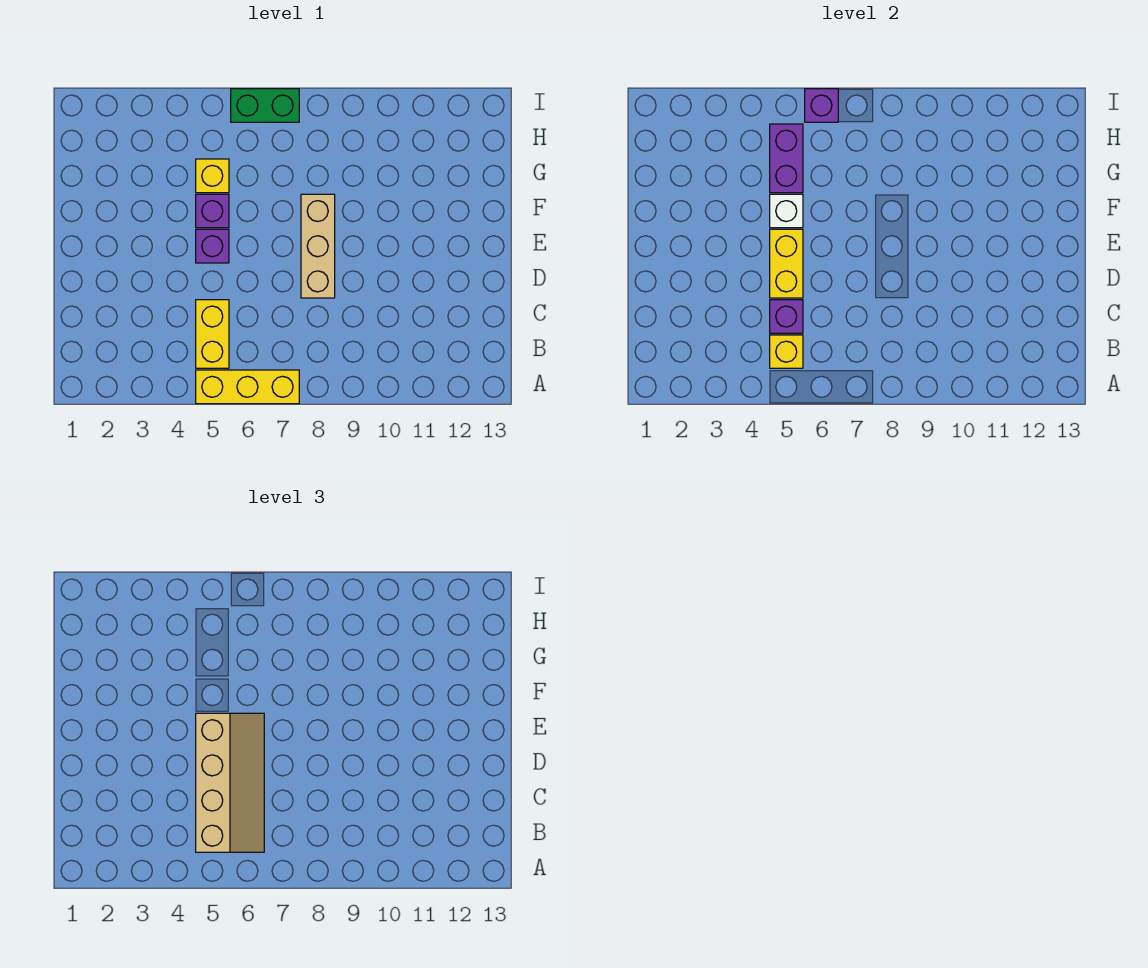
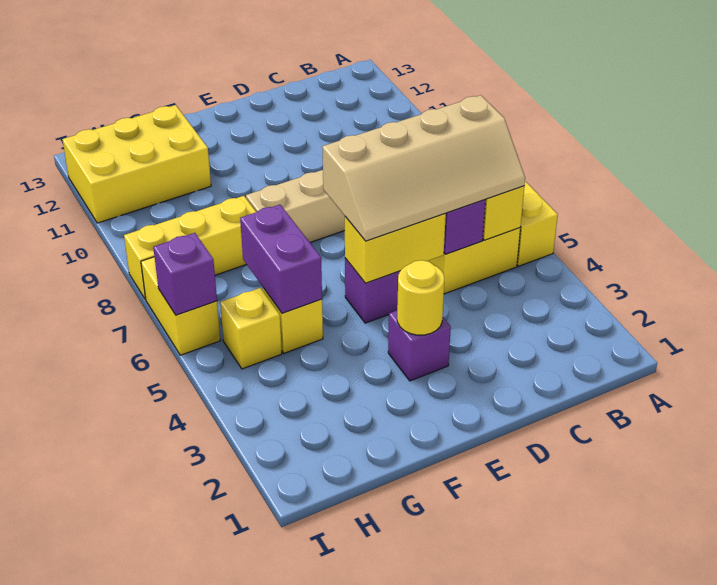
tan 2x4 slope [196,713,264,852] -> tan 2x4 slope turned to [322,95,525,241]
none -> yellow 1x1 round brick [397,260,444,335]
purple 1x1 brick [196,194,229,228] -> purple 1x1 brick moved to [388,311,451,381]
white 1x1 brick [770,194,803,228] -> none
purple 1x2 brick [770,124,803,193] -> purple 1x2 brick turned to [240,205,322,313]
none -> yellow 1x3 brick [124,196,256,299]
none -> yellow 2x3 brick [62,105,211,223]
none -> yellow 1x1 brick [220,288,282,369]
green 1x2 brick [231,89,299,122] -> yellow 1x2 brick [141,257,221,355]

